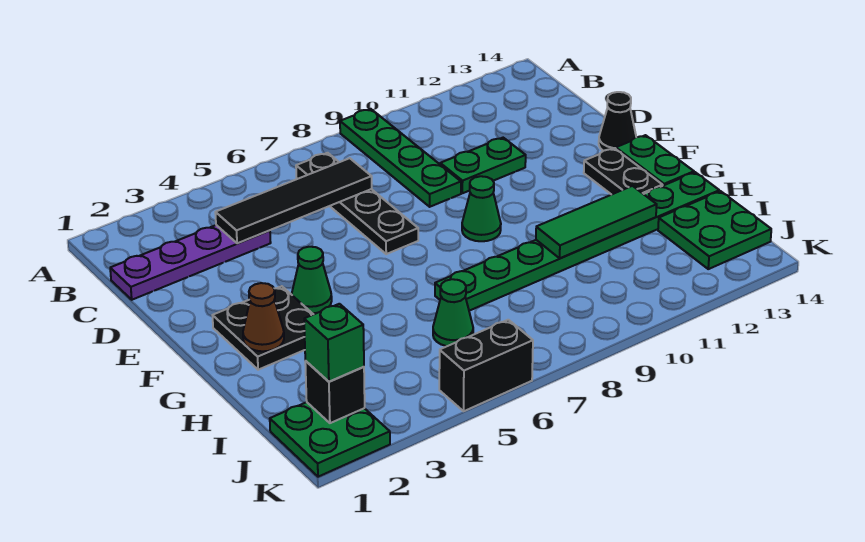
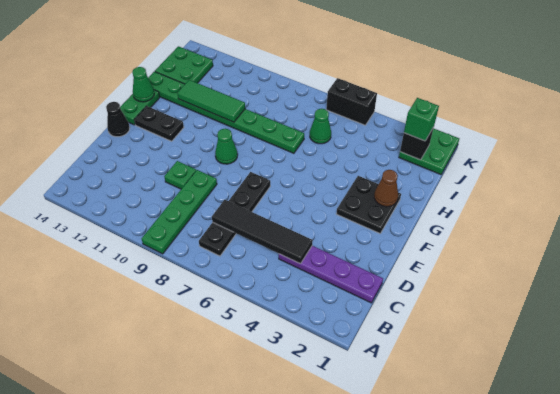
green 1x2 plate [440,138,526,193] -> green 1x1 plate [164,161,196,189]
green 1x1 cone [292,247,332,313] -> green 1x1 cone moved to [132,67,154,102]
black 1x2 plate [584,148,663,195] -> black 1x2 plate turned to [134,106,184,141]

